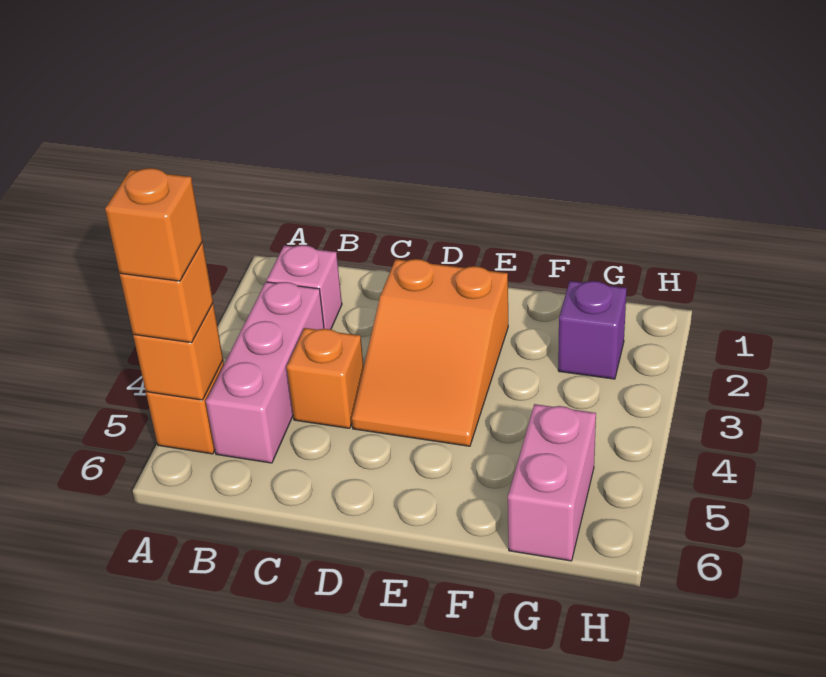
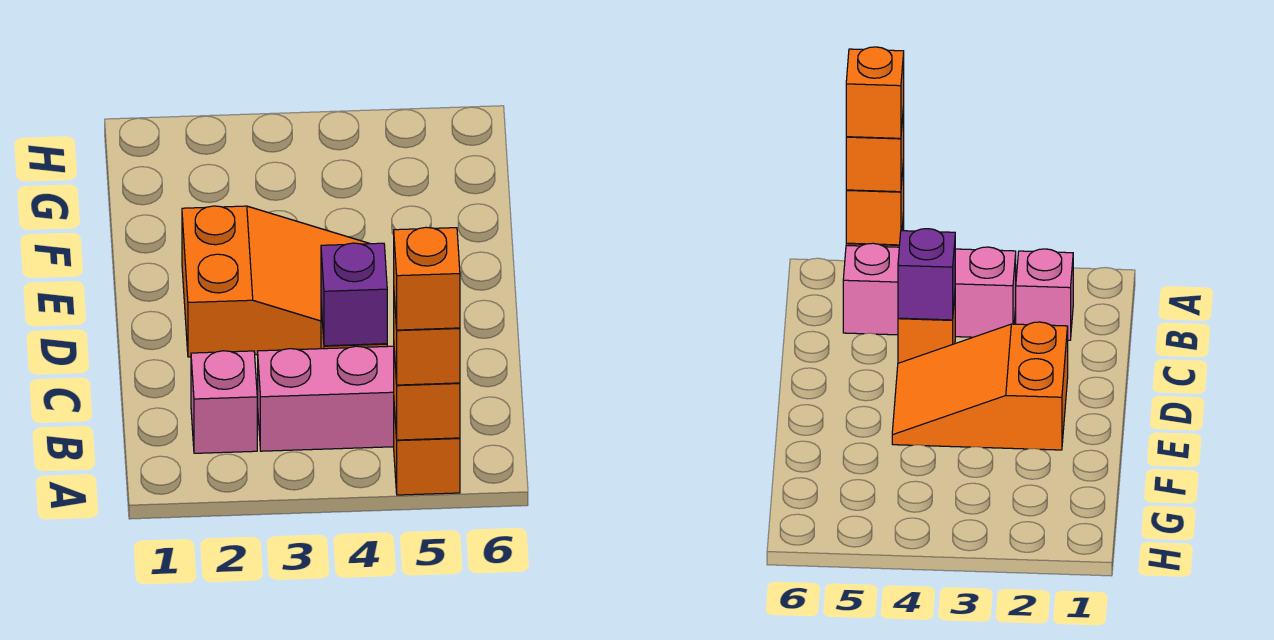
purple 1x1 brick [558,281,627,379] -> purple 1x1 brick moved to [321,243,387,346]
pink 1x2 brick [508,404,596,561] -> none

